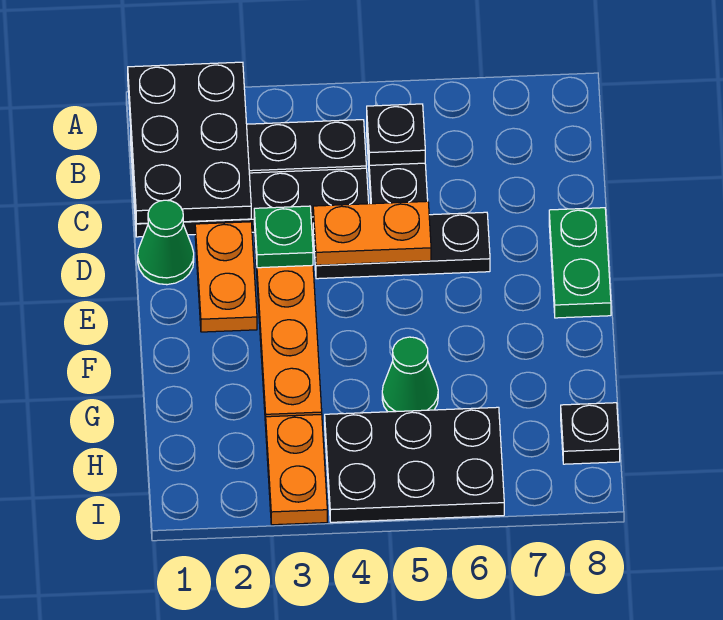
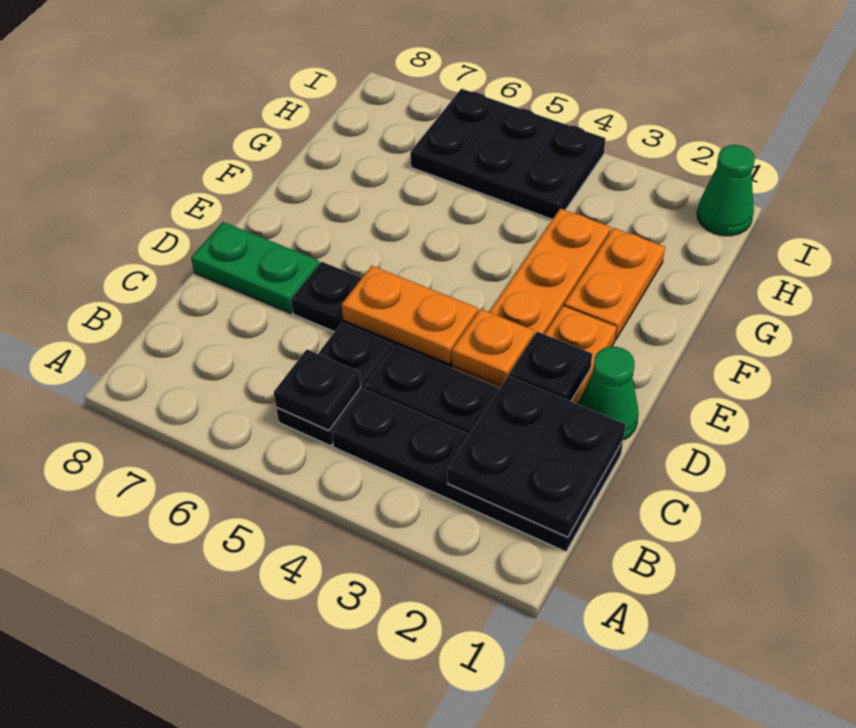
black 2x3 plate [128,62,251,224] -> black 2x2 plate [447,376,626,537]
green 1x1 plate [254,206,313,268] -> orange 1x1 plate [452,309,534,386]
green 1x2 plate [549,208,611,318] -> green 1x2 plate turned to [191,222,319,313]
green 1x1 cone [382,337,438,412] -> green 1x1 cone moved to [697,145,755,236]
orange 1x2 plate [266,414,327,525] -> orange 1x2 plate moved to [564,228,665,340]
black 1x1 plate [561,403,620,464] -> black 1x1 plate moved to [509,332,592,401]

